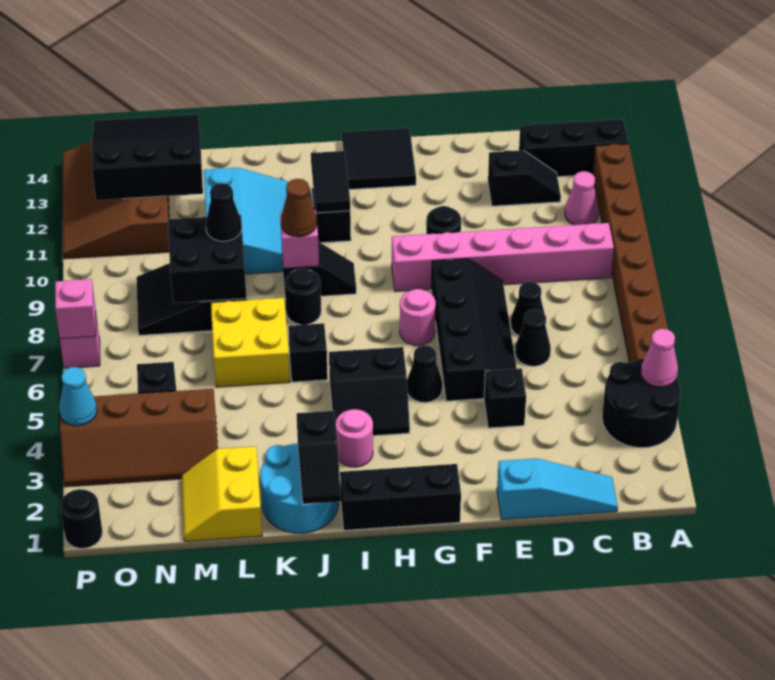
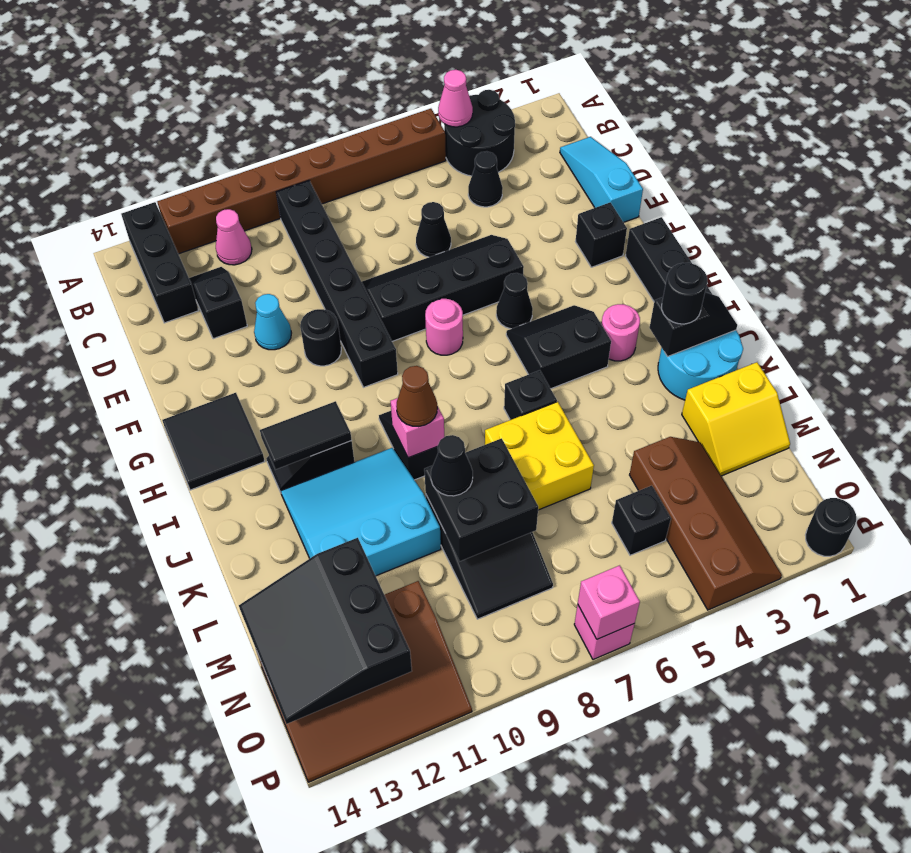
pink 1x6 brick [392,223,614,292] -> black 1x6 brick [276,181,398,387]
black 1x1 cone [511,282,545,336] -> black 1x1 cone moved to [468,151,503,207]
black 1x1 brick [484,368,526,428] -> black 1x1 brick moved to [576,202,627,267]
black 2x2 slope [329,347,410,436] -> black 2x2 slope turned to [506,305,611,389]
black 1x1 round brick [285,269,321,325] -> black 1x1 round brick moved to [662,263,707,324]
cyan 1x1 cone [59,367,97,426] -> cyan 1x1 cone moved to [254,294,291,350]

